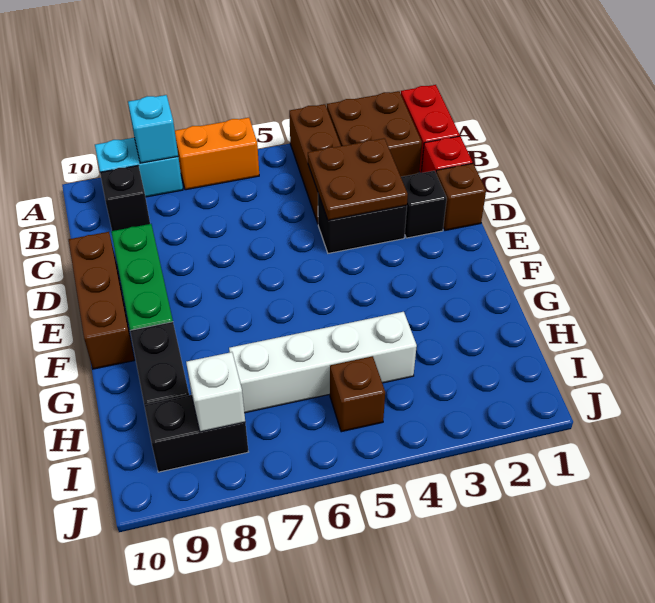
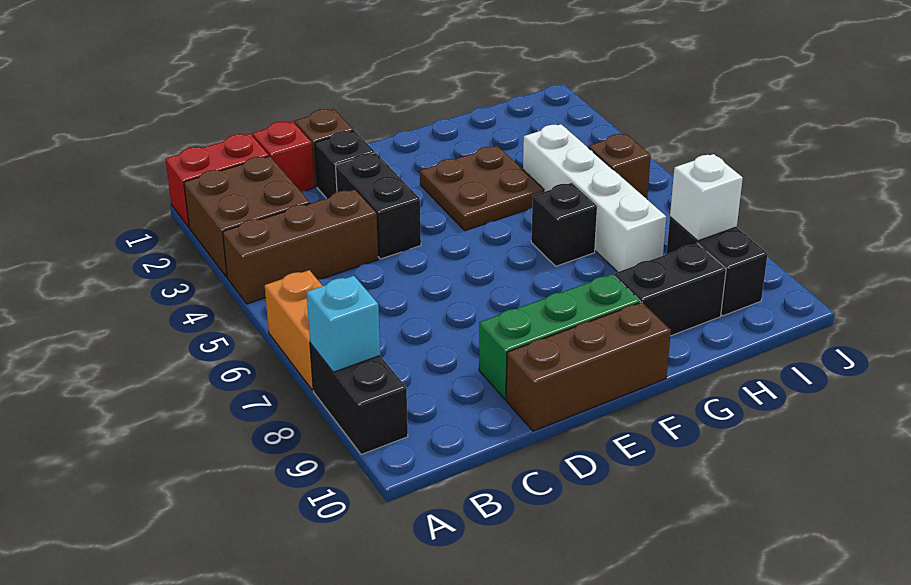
cyan 1x2 brick [95,138,183,197] -> black 1x2 brick [310,344,408,455]
black 1x1 brick [100,165,150,231] -> black 1x1 brick moved to [531,183,597,266]
brown 2x2 plate [308,138,408,220] -> brown 2x2 plate moved to [420,146,544,231]

